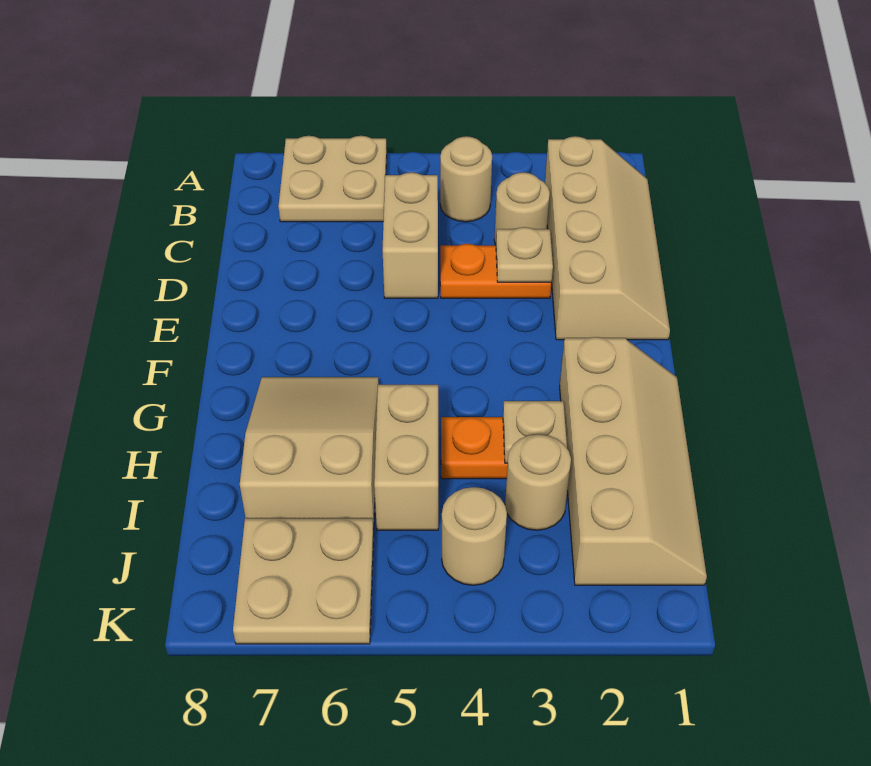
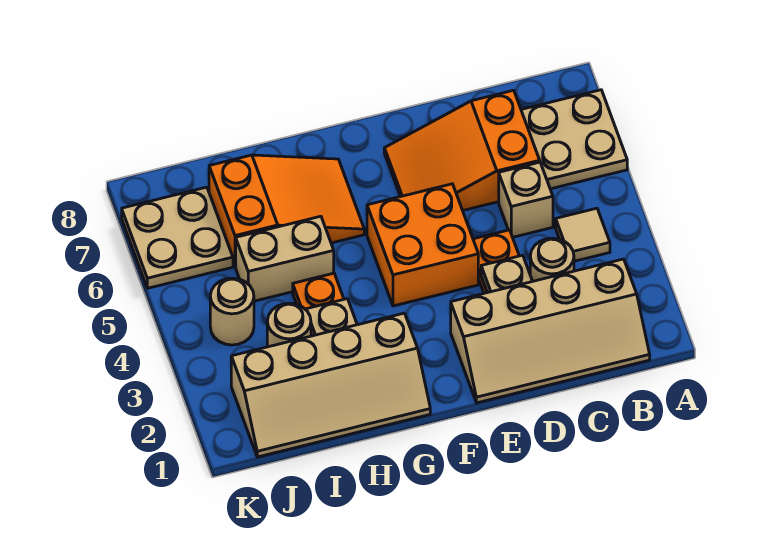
tan 1x1 round brick [440,136,492,222] -> tan 1x1 tile [556,208,610,261]
tan 1x2 brick [383,172,438,298] -> tan 1x1 brick [499,162,553,237]
none -> orange 2x3 slope [384,90,540,210]
none -> orange 2x2 brick [367,184,478,306]
tan 2x3 slope [240,377,379,530] -> orange 2x3 slope [209,155,364,267]

